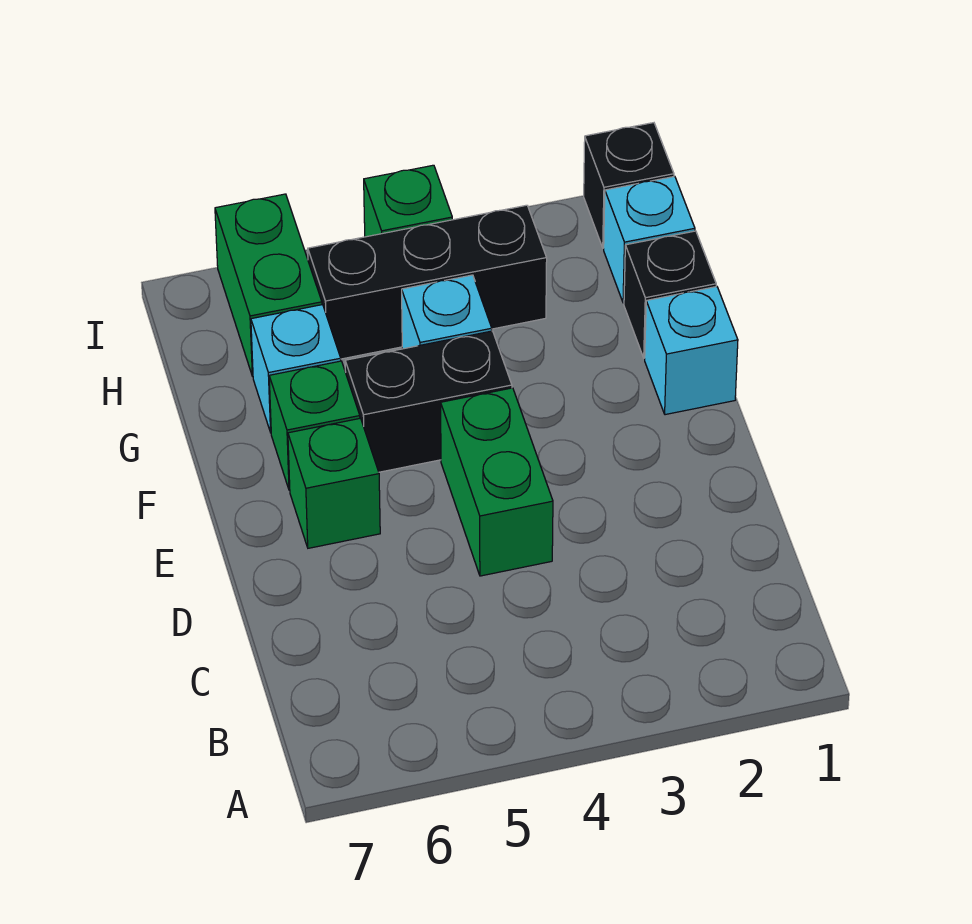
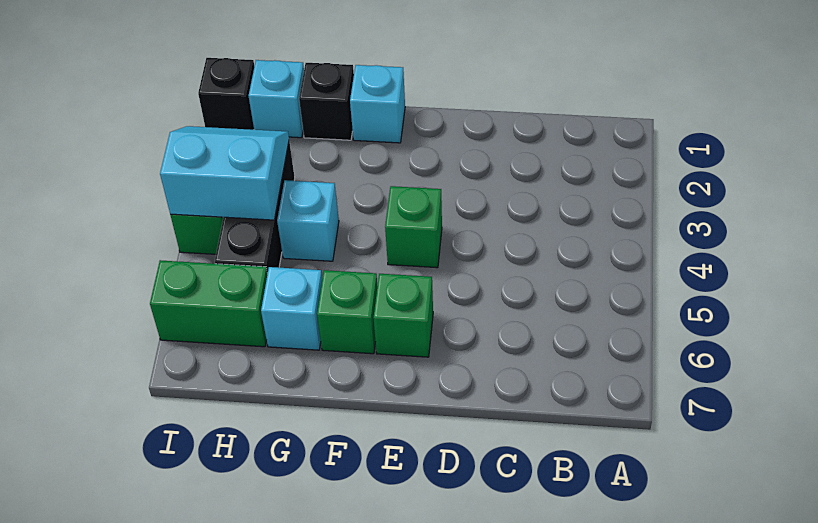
green 1x2 brick [441,388,553,576] -> green 1x1 brick [385,186,442,268]
black 1x2 brick [345,331,512,472] -> none
none -> cyan 2x2 slope [160,126,289,220]

